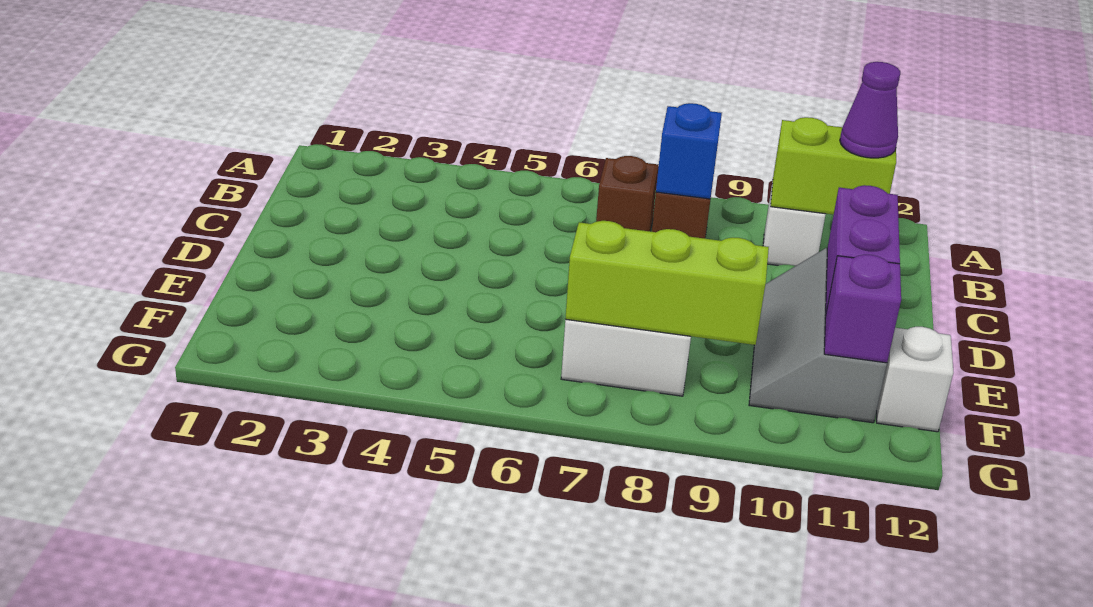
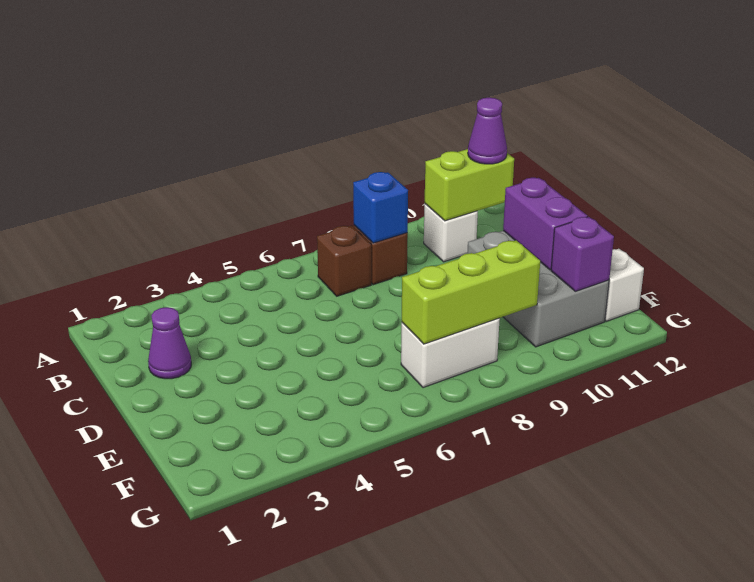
none -> purple 1x1 cone [148,307,191,379]
grey 2x3 slope [749,248,887,423] -> grey 2x3 brick [467,231,609,347]

